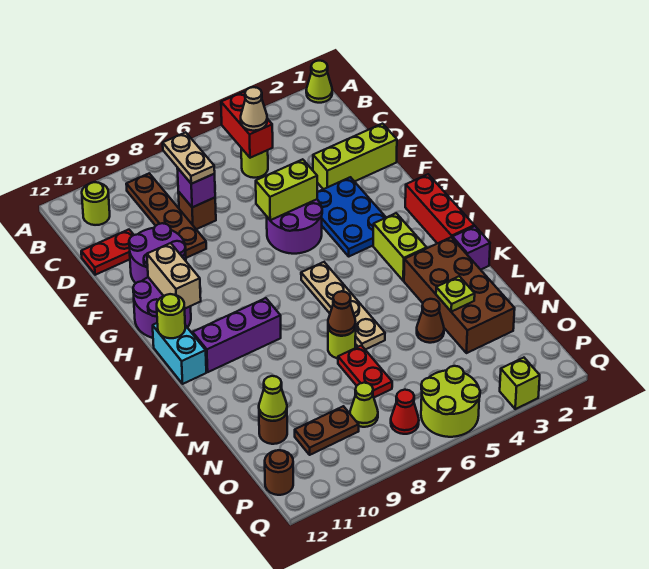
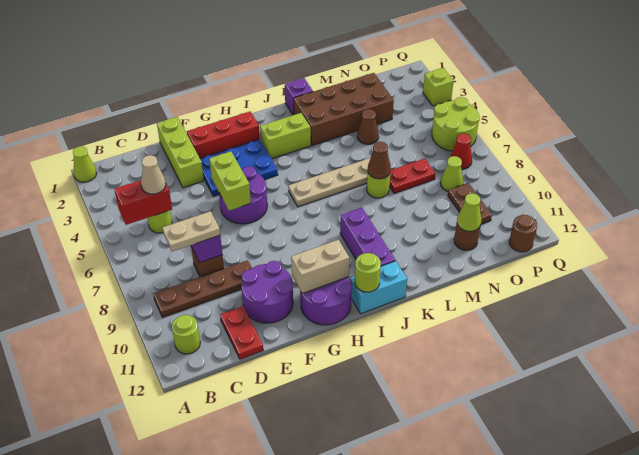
red 1x3 brick [405,174,474,243] -> red 1x3 brick moved to [187,112,260,158]
lime 1x1 plate [436,276,475,312] -> none

